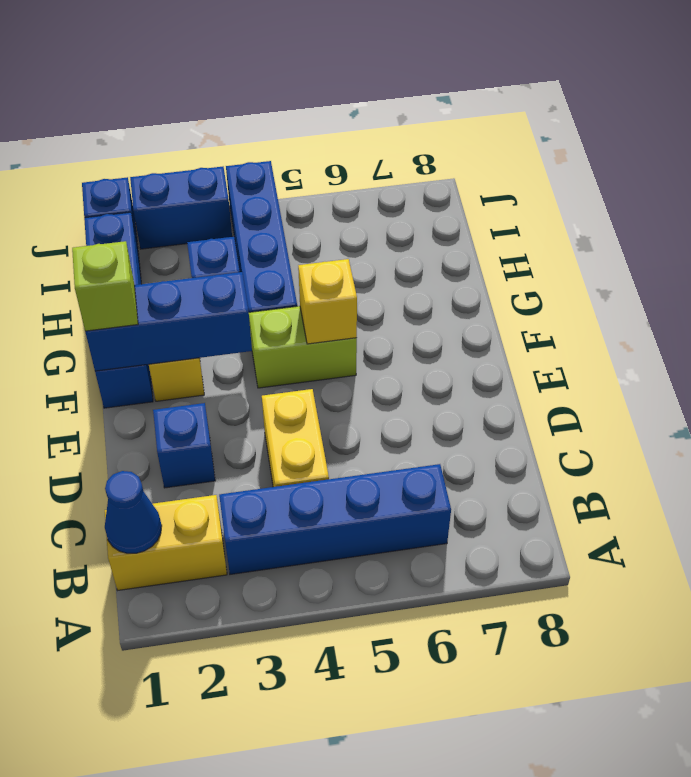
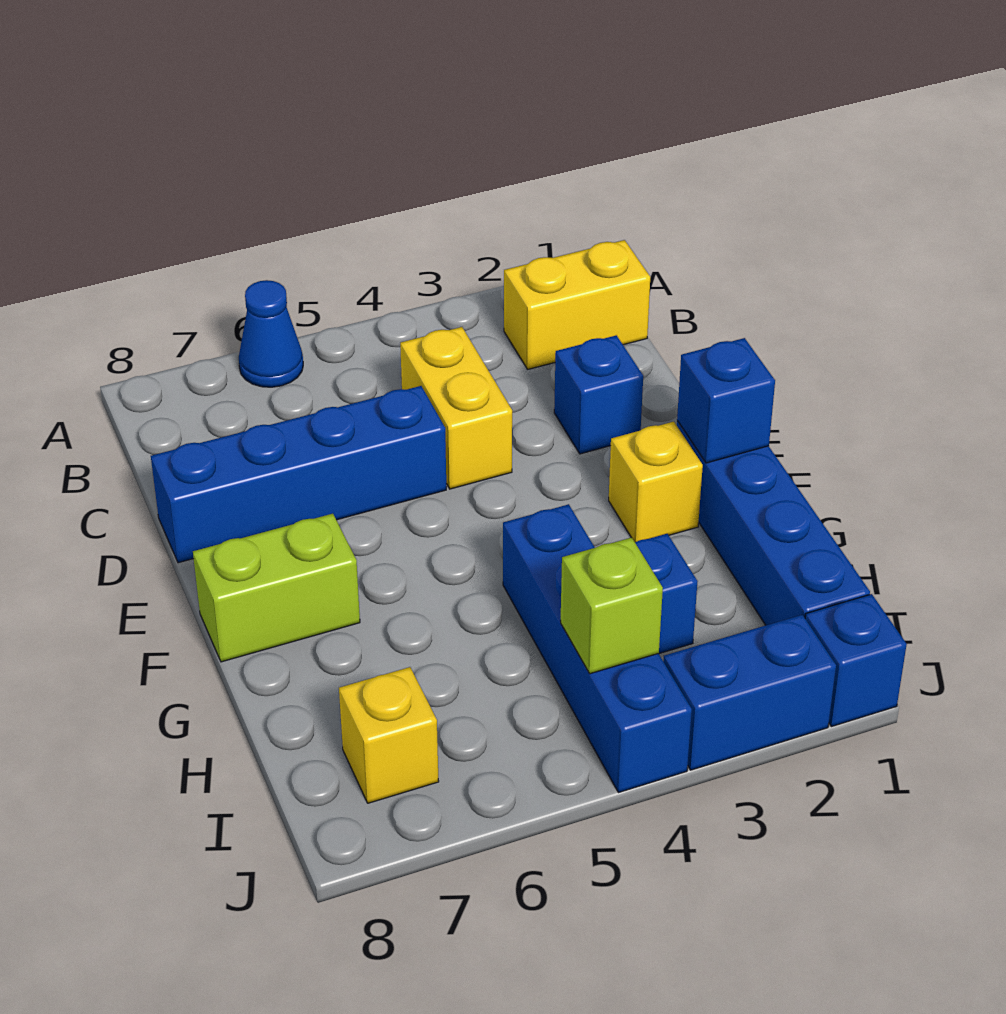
blue 1x1 cone [105,471,162,553] -> blue 1x1 cone moved to [239,280,303,387]
blue 1x4 brick [219,464,451,574] -> blue 1x4 brick moved to [151,386,446,563]
blue 1x3 brick [85,272,252,371] -> blue 1x1 brick [677,338,775,463]
lime 1x1 brick [72,241,138,331] -> lime 1x1 brick moved to [561,538,663,674]
lime 1x2 brick [249,306,357,388] -> lime 1x2 brick moved to [193,514,360,662]
yellow 1x1 brick [298,259,357,344] -> yellow 1x1 brick moved to [339,667,439,803]

